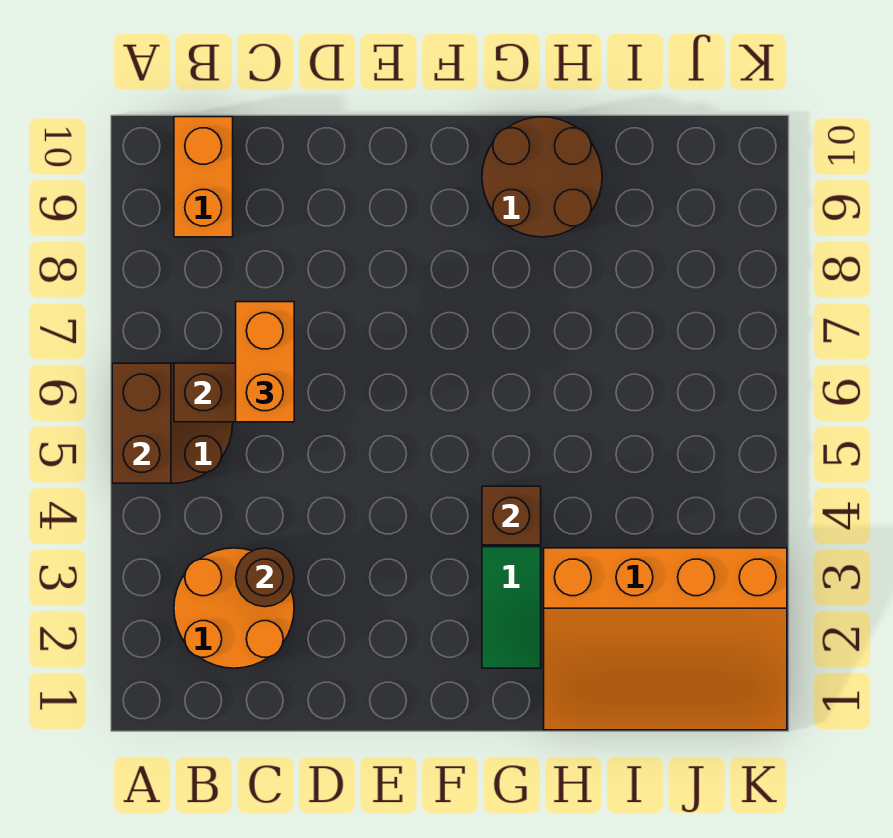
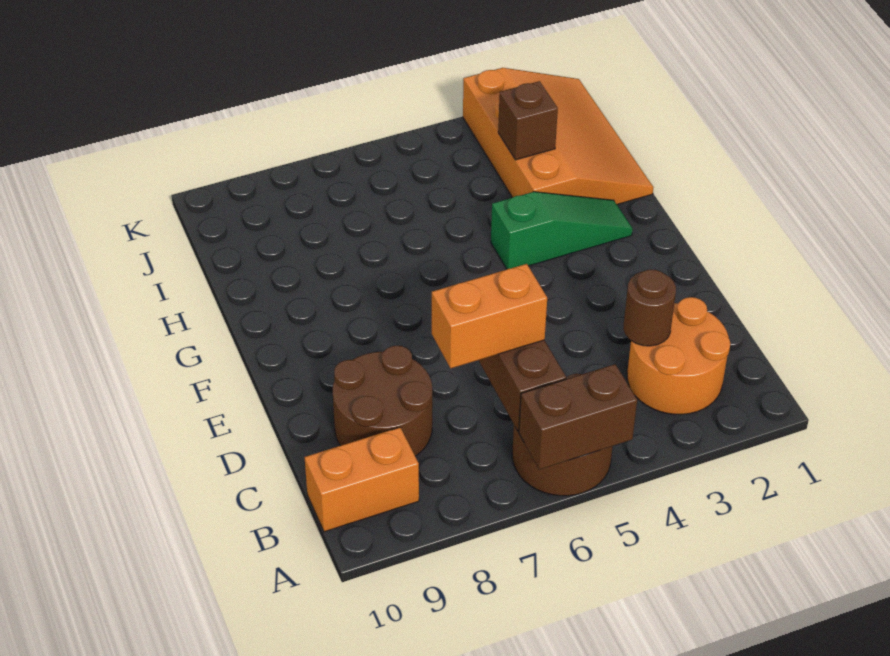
brown 1x1 brick [482,486,541,545] -> brown 1x1 brick moved to [498,81,558,160]
brown 2x2 round brick [482,117,602,237] -> brown 2x2 round brick moved to [333,346,432,456]

